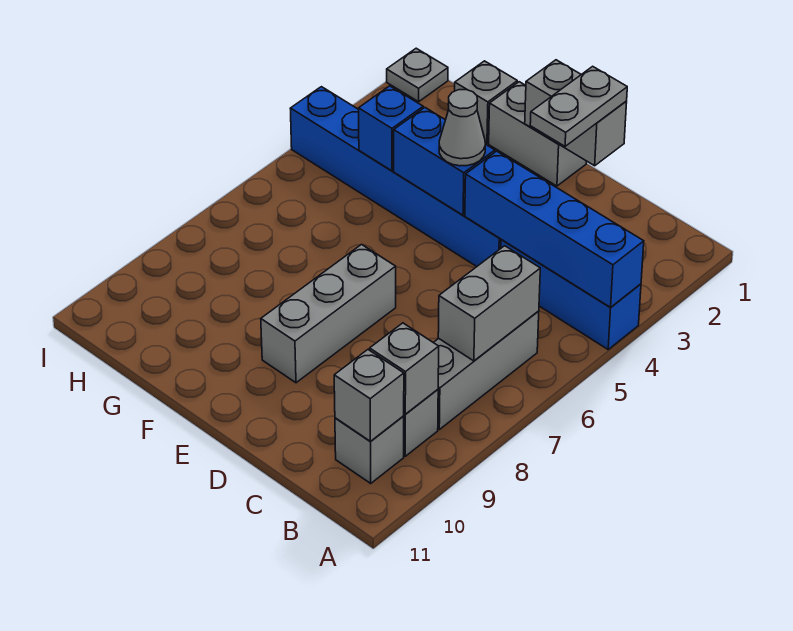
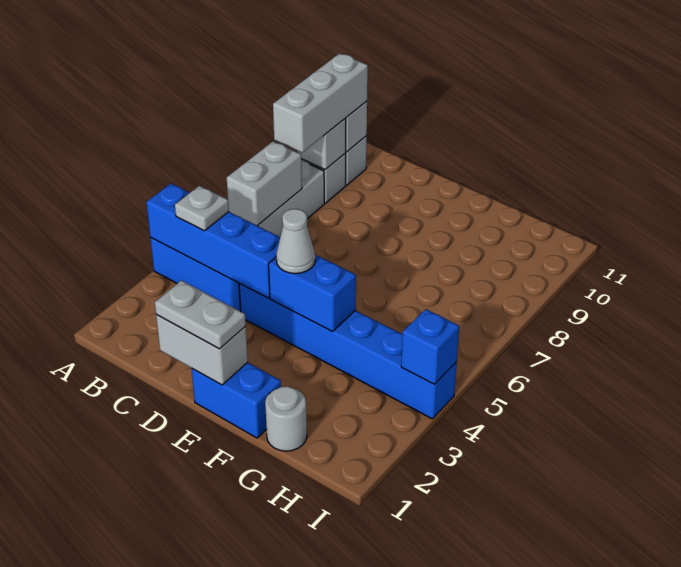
grey 1x2 plate [530,66,627,146] -> grey 1x2 plate turned to [155,280,246,349]
grey 1x2 brick [489,82,586,186] -> blue 1x2 brick [192,362,281,438]
grey 1x3 brick [261,245,396,383] -> grey 1x3 brick moved to [273,53,368,152]
grey 1x1 brick [455,61,517,143] -> grey 1x1 round brick [265,386,307,451]
blue 1x1 brick [359,86,423,171] -> blue 1x1 brick moved to [401,309,459,384]
grey 1x1 plate [387,48,448,102] -> grey 1x1 plate moved to [175,186,229,231]

